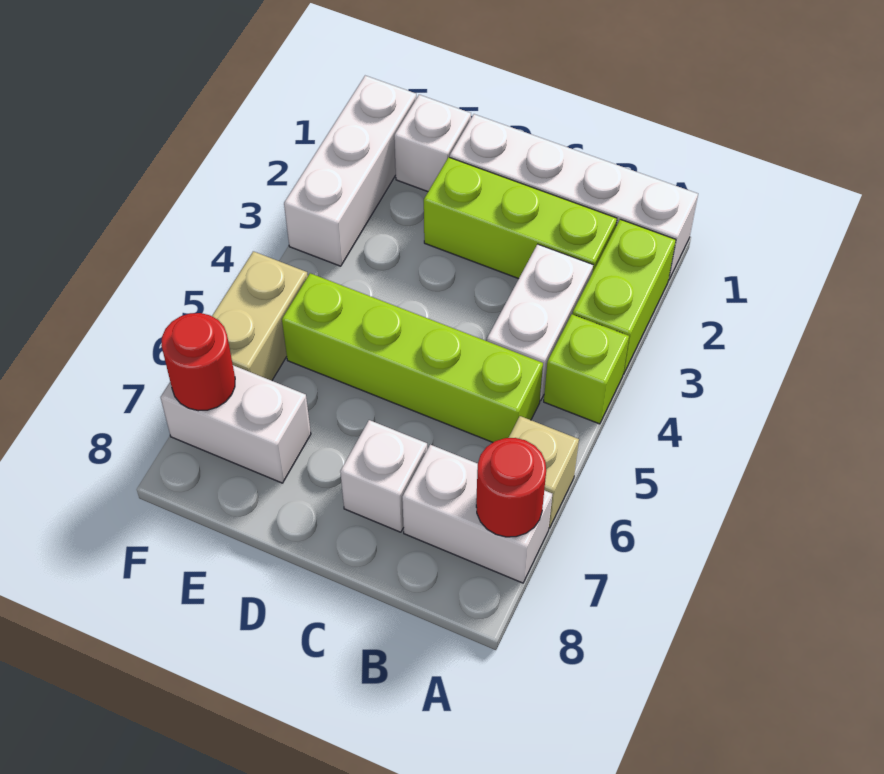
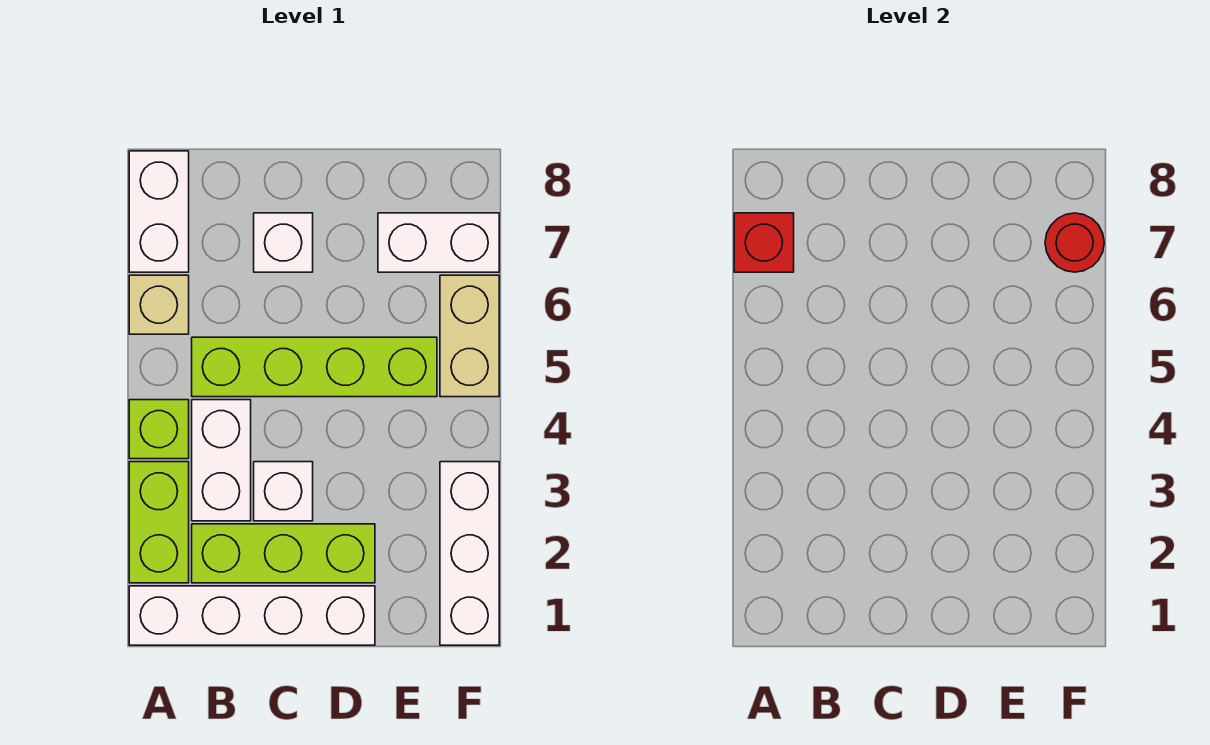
white 1x2 brick [402,445,552,583] -> white 1x2 brick turned to [129,151,189,272]
red 1x1 round brick [476,438,546,537] -> red 1x1 brick [734,213,794,272]
white 1x1 brick [394,95,471,192] -> white 1x1 brick moved to [254,462,313,521]

